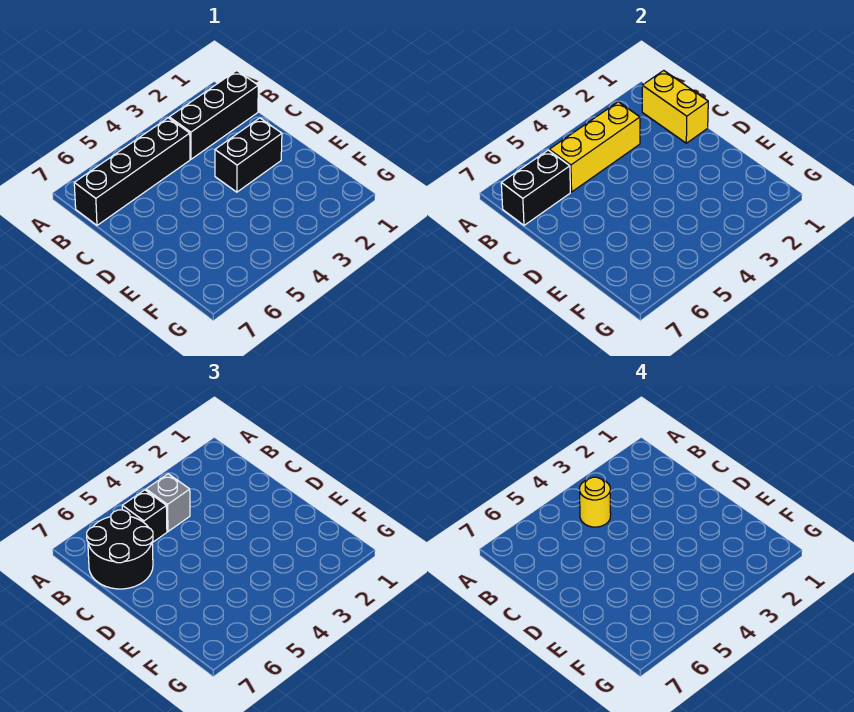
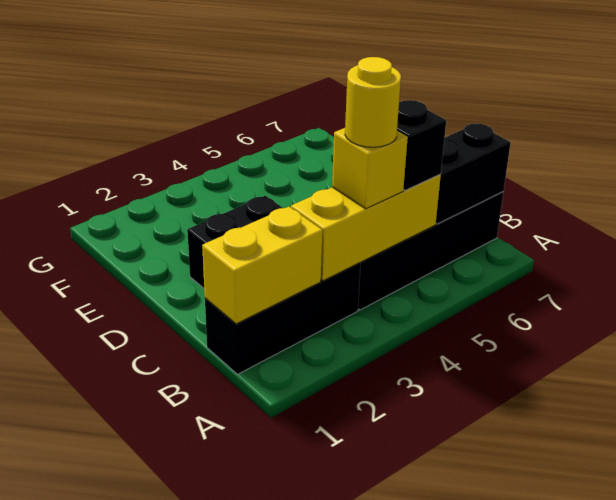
yellow 1x2 brick [642,71,708,143] -> yellow 1x2 brick turned to [202,207,322,324]
grey 1x1 brick [146,474,190,531] -> yellow 1x1 brick [332,128,408,209]
black 2x2 round brick [87,510,153,589] -> none

